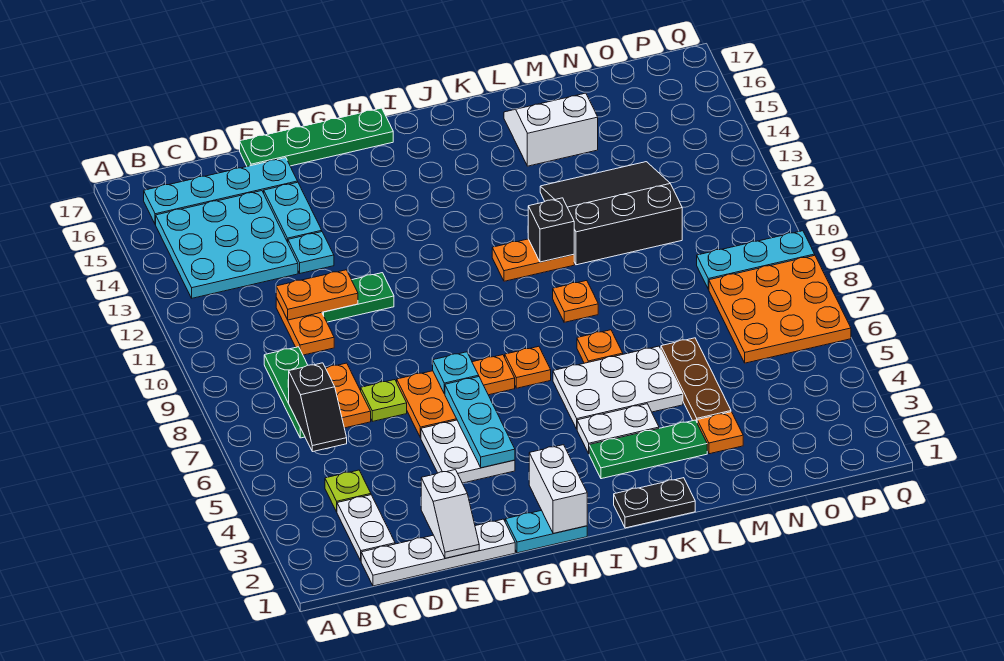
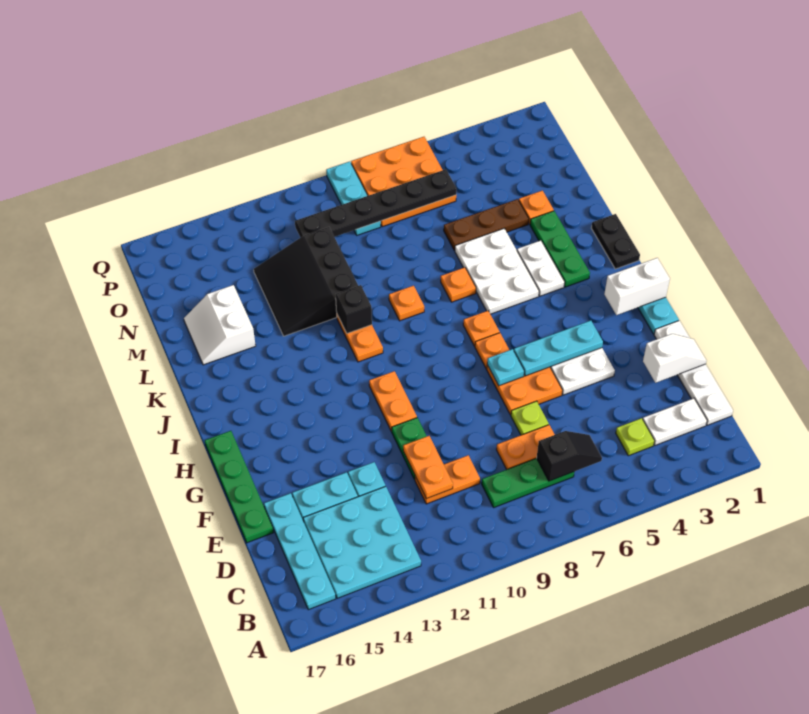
none -> orange 1x2 plate [369,371,417,431]
none -> black 1x6 plate [295,169,457,238]

